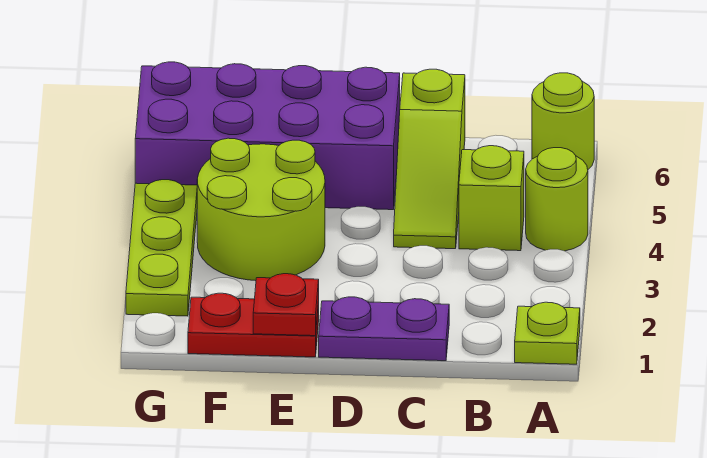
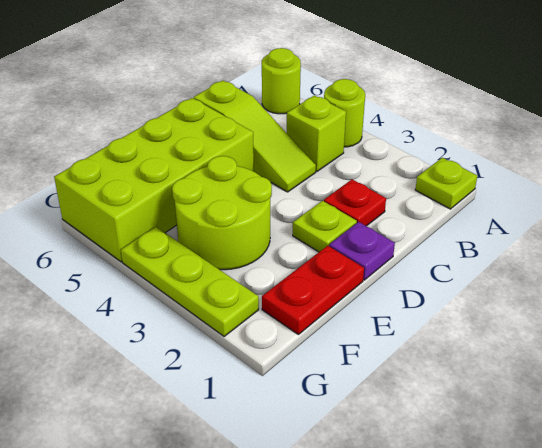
purple 1x2 plate [319,297,449,361] -> purple 1x1 plate [329,222,395,280]
none -> lime 1x1 plate [293,201,357,252]
purple 2x4 brick [135,62,400,210] -> lime 2x4 brick [54,98,254,262]
red 1x1 plate [253,274,319,336] -> red 1x1 plate moved to [324,179,386,226]

